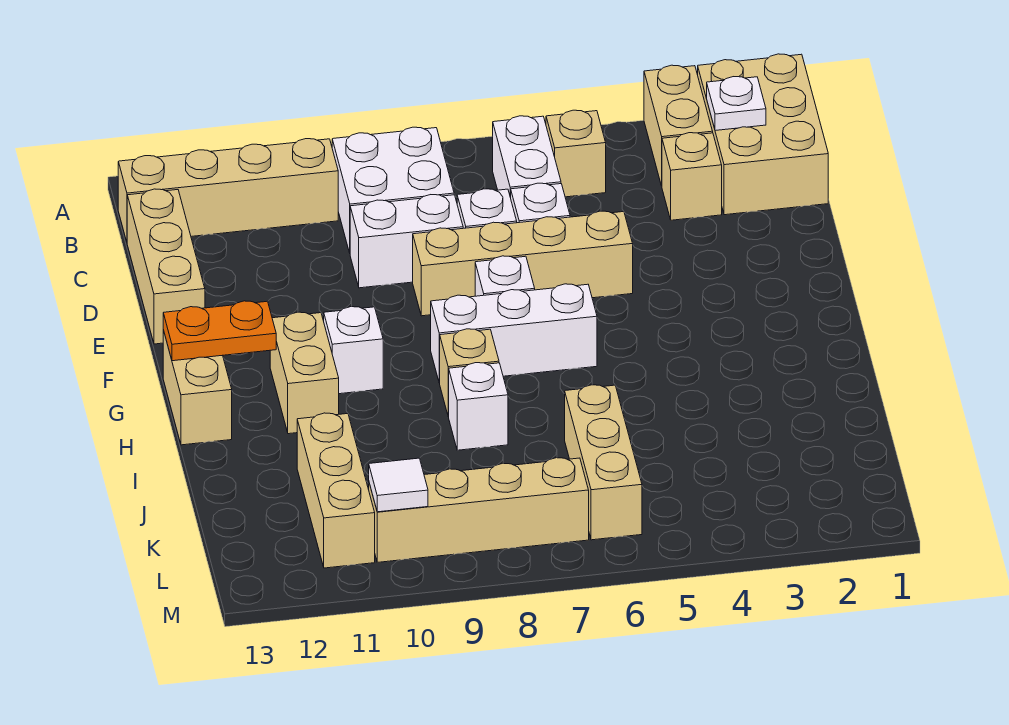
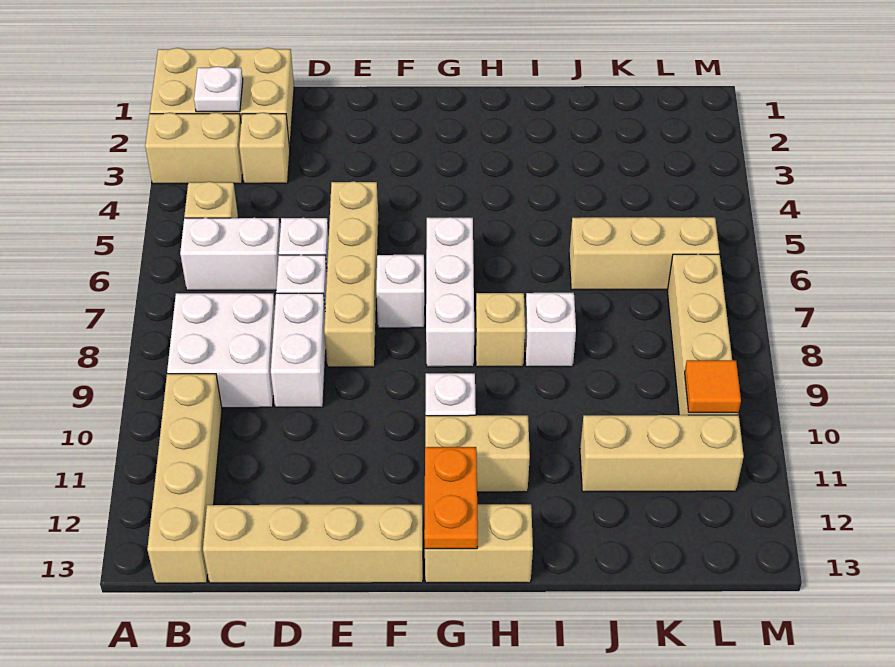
tan 1x3 brick [127,189,205,344] -> tan 1x4 brick [203,505,423,583]
white 1x1 tile [369,458,428,512] -> orange 1x1 tile [685,360,741,413]

